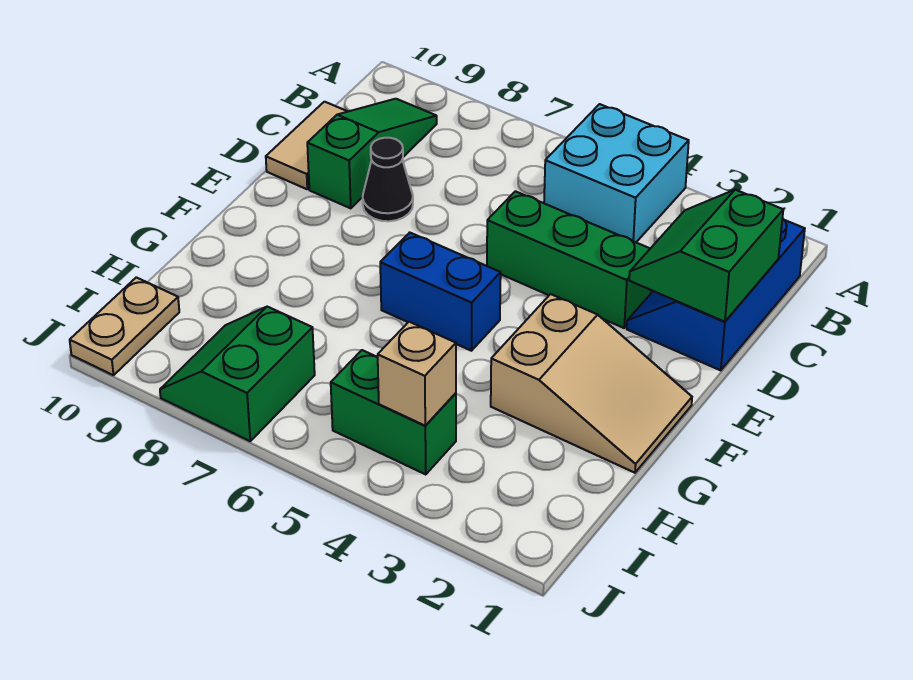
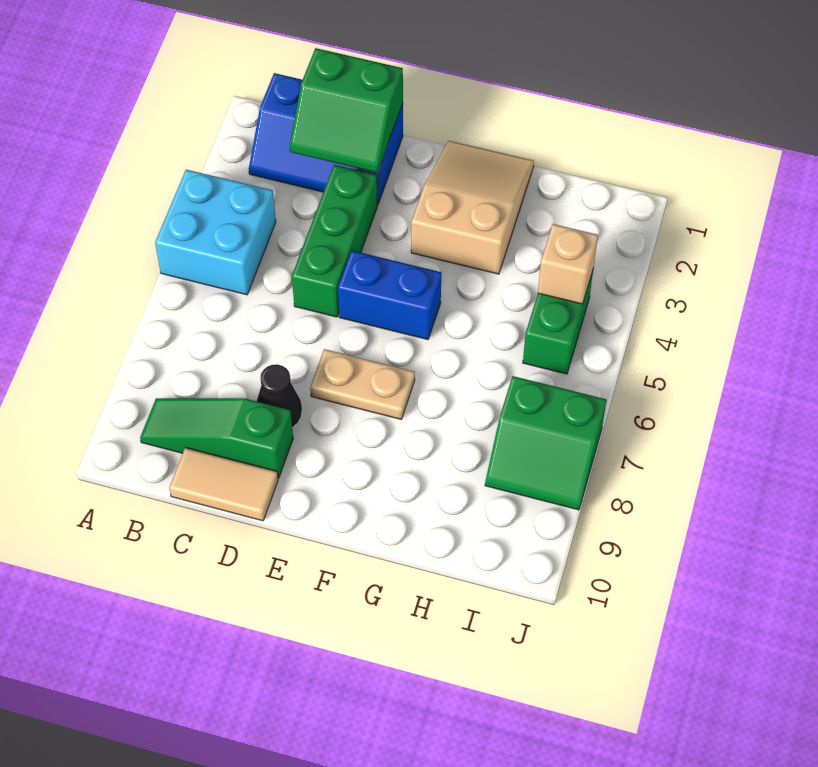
blue 1x2 brick [380,233,501,351] -> blue 1x2 brick turned to [338,251,441,340]
tan 1x2 plate [70,277,179,375] -> tan 1x2 plate moved to [310,349,415,419]

